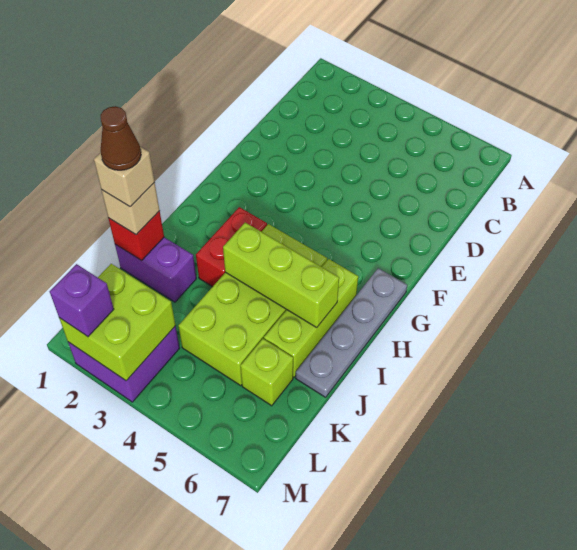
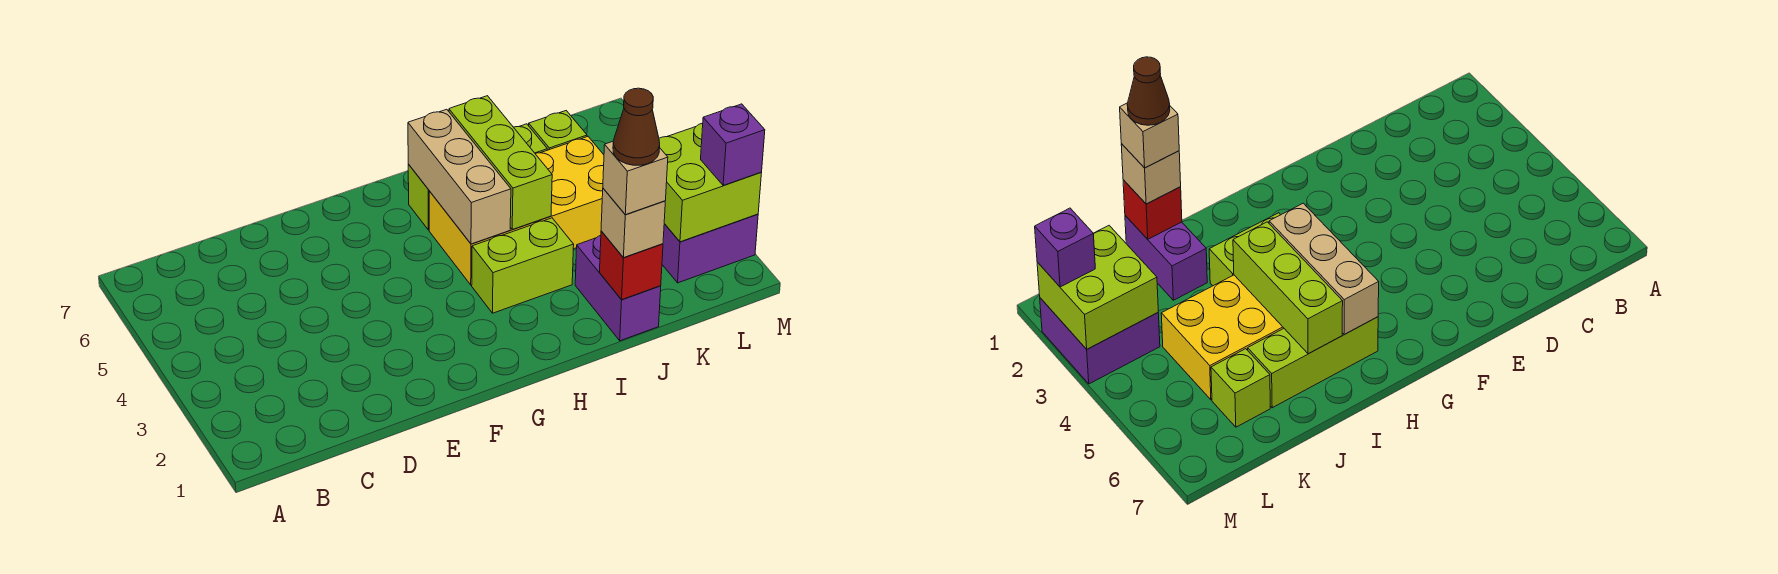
grey 1x4 plate [296,268,407,397] -> none
red 1x2 brick [196,207,267,287] -> lime 1x2 brick [472,218,574,313]
lime 2x4 brick [178,224,327,385] -> yellow 2x4 brick [429,137,604,285]
none -> tan 1x3 brick [408,109,511,244]

